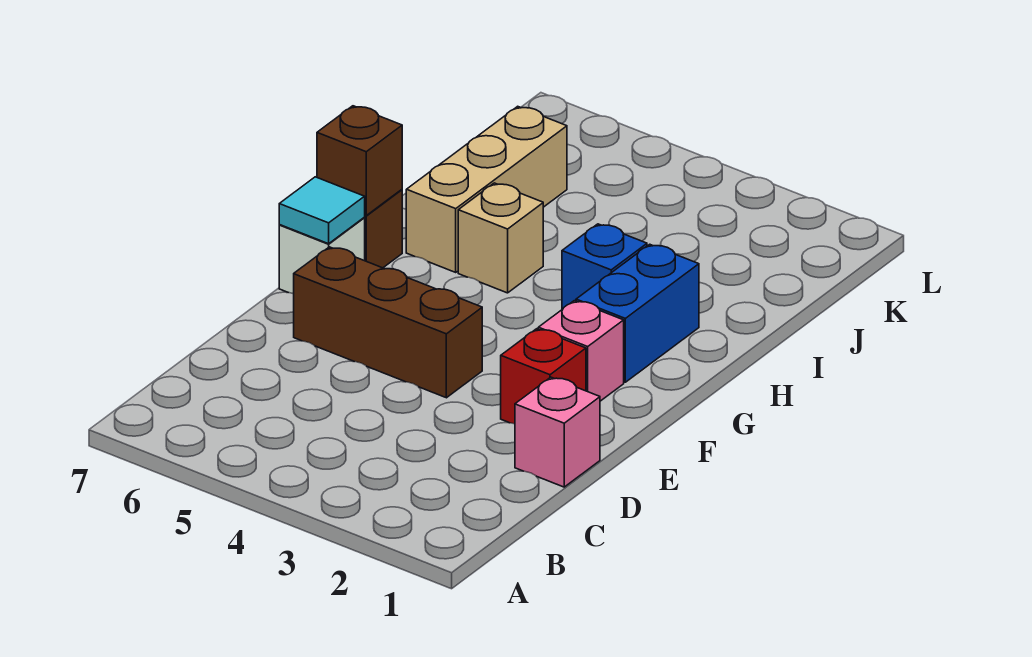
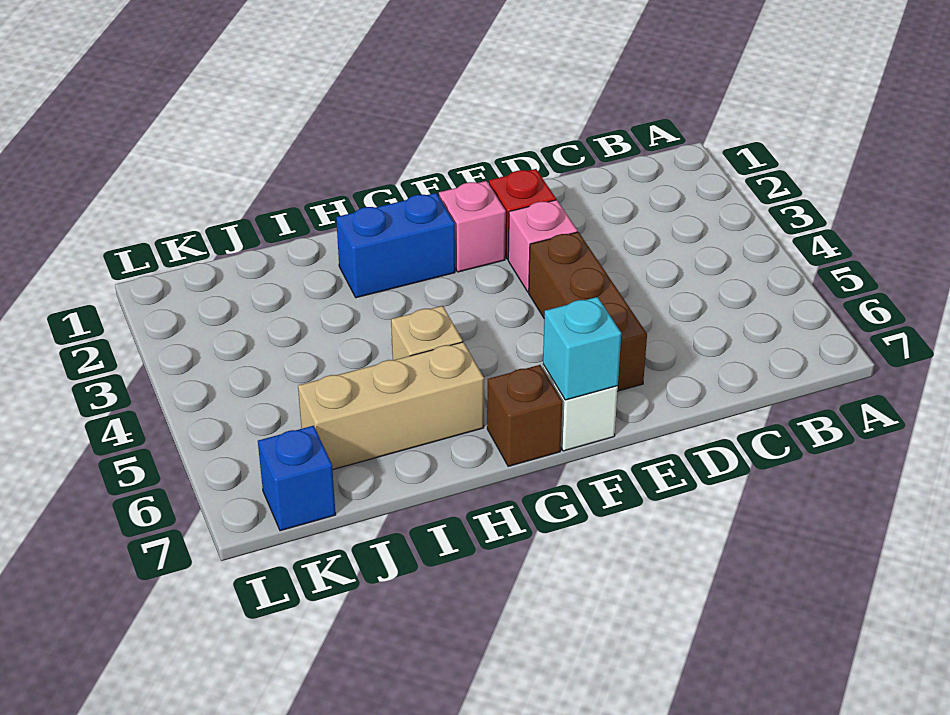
pink 1x1 brick [515,377,600,487] -> pink 1x1 brick moved to [508,200,577,292]
cyan 1x1 tile [279,177,365,244] -> cyan 1x1 brick [543,297,621,400]
brown 1x1 brick [317,106,402,215] -> none
blue 1x1 brick [562,224,647,309] -> blue 1x1 brick moved to [258,426,336,531]

